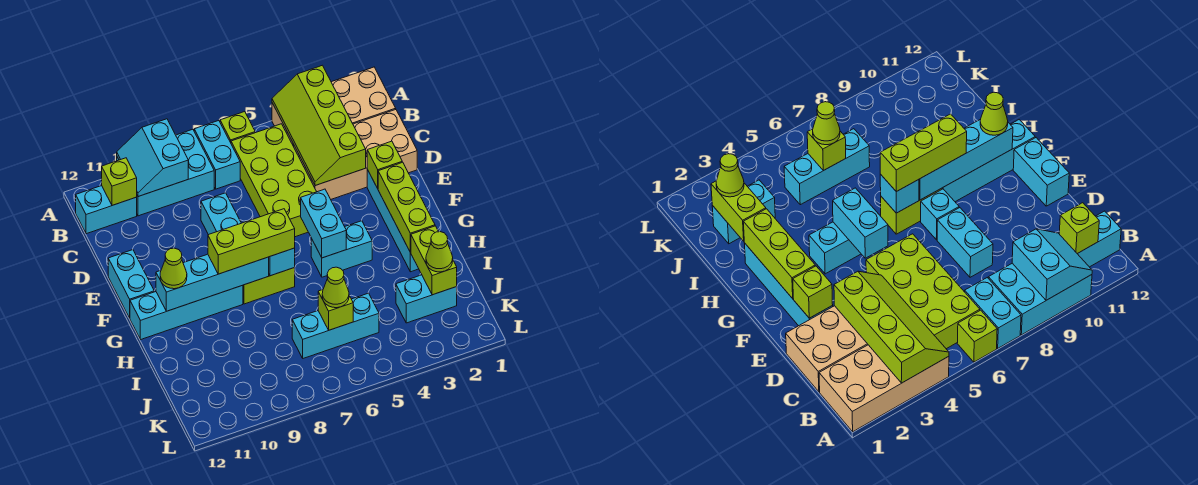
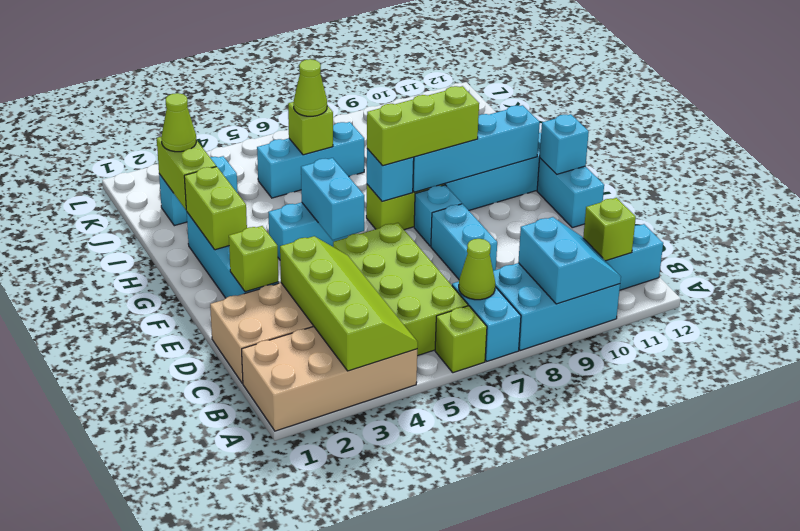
lime 1x3 brick [378,162,435,252] -> lime 1x2 brick [184,167,247,250]
none -> cyan 1x1 brick [540,114,589,174]
lime 1x1 cone [160,248,187,289] -> lime 1x1 cone moved to [459,239,495,300]

